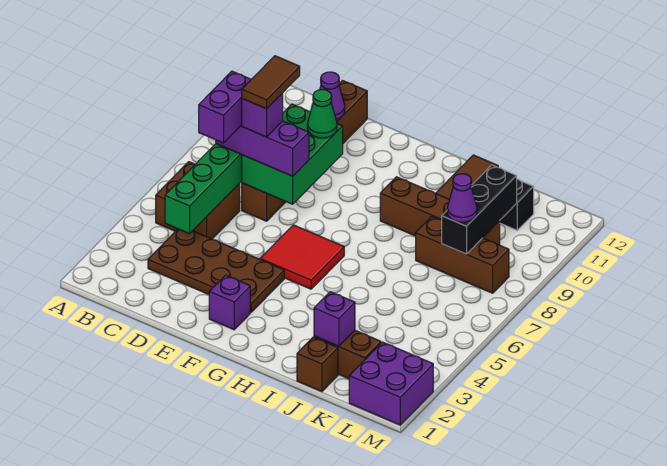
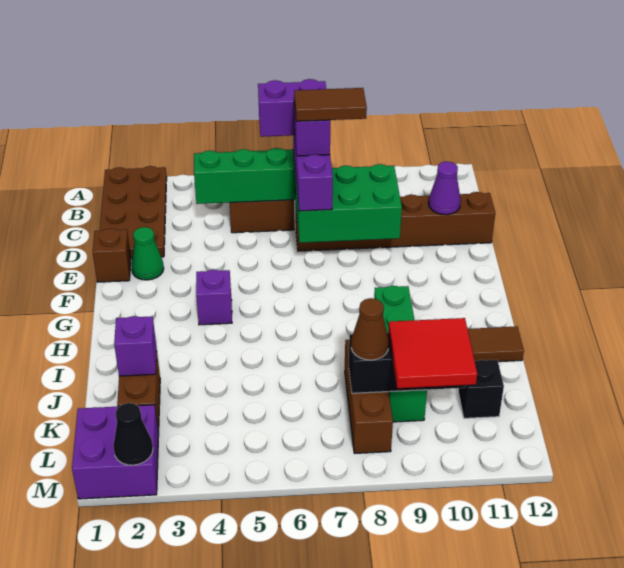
brown 2x4 plate [148,229,284,312] -> brown 2x4 plate moved to [100,166,167,258]
green 1x1 cone [307,89,337,138] -> green 1x1 cone moved to [131,227,164,280]
purple 1x1 brick [209,275,250,330] -> purple 1x1 brick moved to [196,270,232,325]
red 2x2 tile [260,225,344,289] -> red 2x2 tile moved to [388,318,477,388]
brown 1x4 brick [380,177,500,245] -> green 1x4 brick [374,286,427,422]
brown 1x1 brick [297,337,338,392] -> brown 1x1 brick moved to [93,228,131,282]
purple 1x1 cone [447,174,477,222] -> brown 1x1 cone [351,298,389,360]
none -> black 1x1 cone [113,403,153,465]

